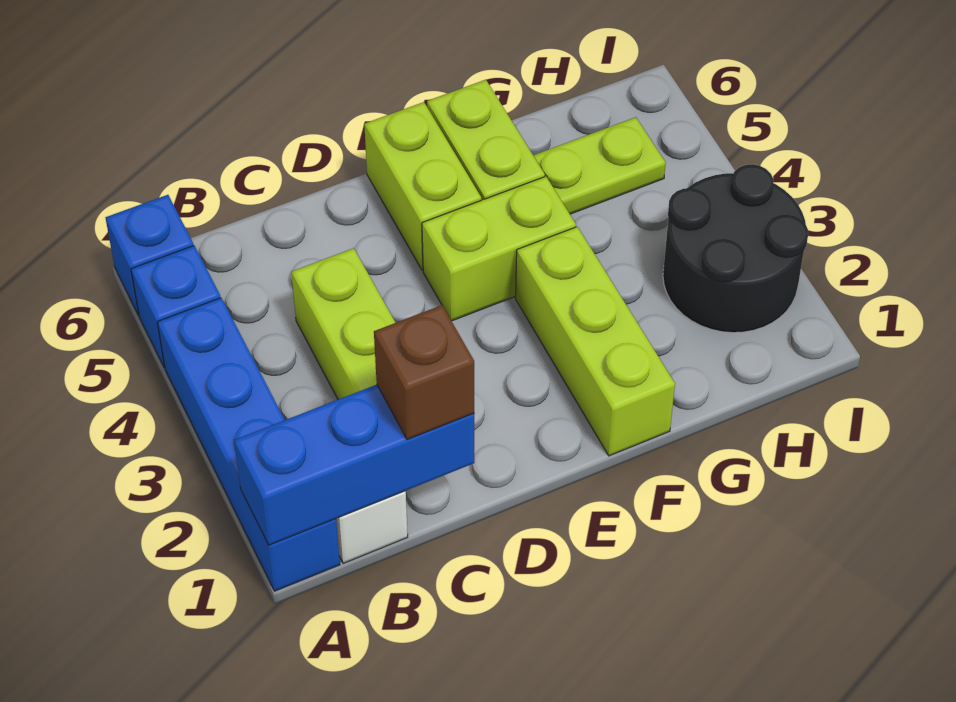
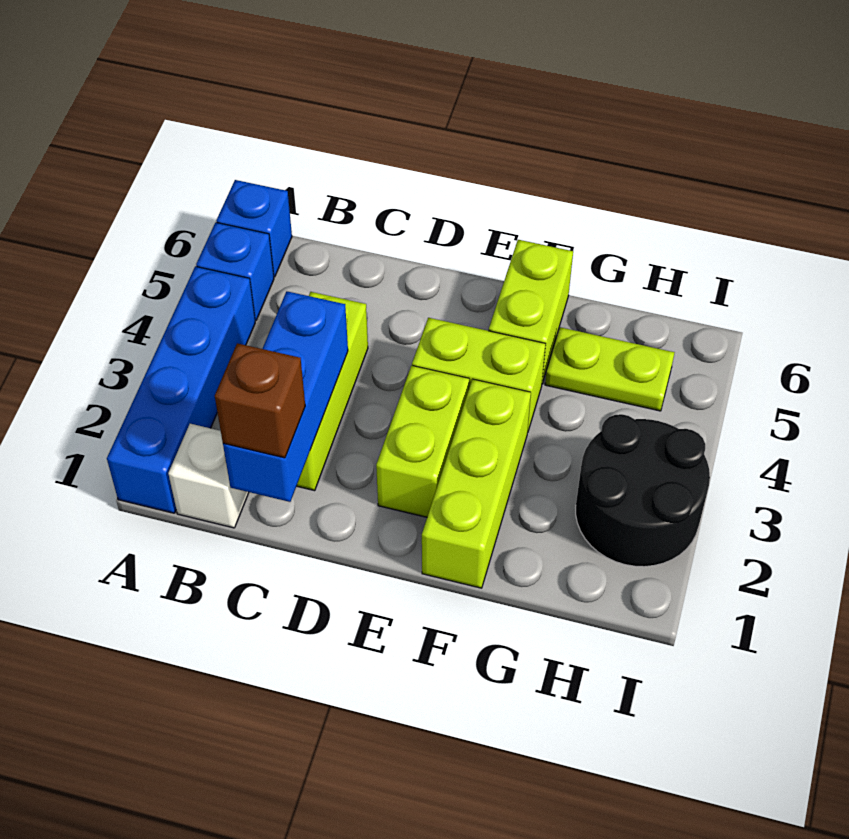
blue 1x3 brick [234,385,474,545] -> blue 1x3 brick turned to [223,291,348,502]
lime 1x2 brick [364,102,481,270] -> lime 1x2 brick moved to [376,366,469,517]

